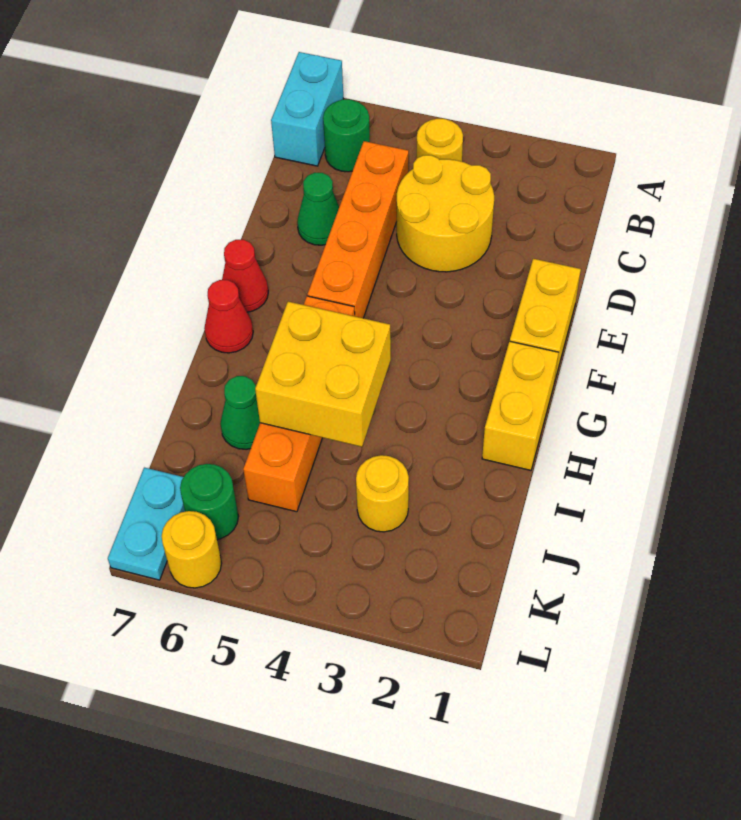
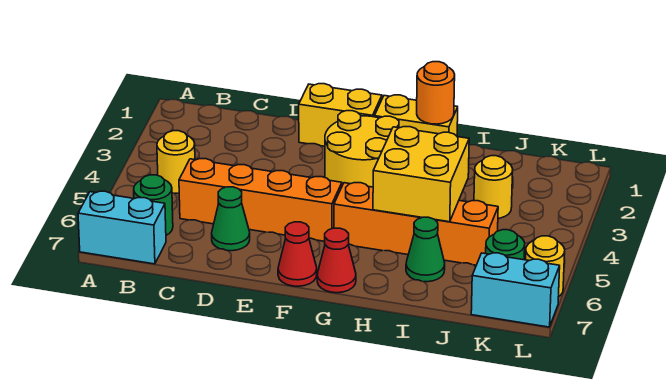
yellow 2x2 round brick [397,155,494,272] -> yellow 2x2 round brick moved to [325,111,399,187]
none -> orange 1x1 round brick [417,62,455,124]
cyan 1x2 plate [108,468,185,580] -> cyan 1x2 brick [471,253,560,327]

